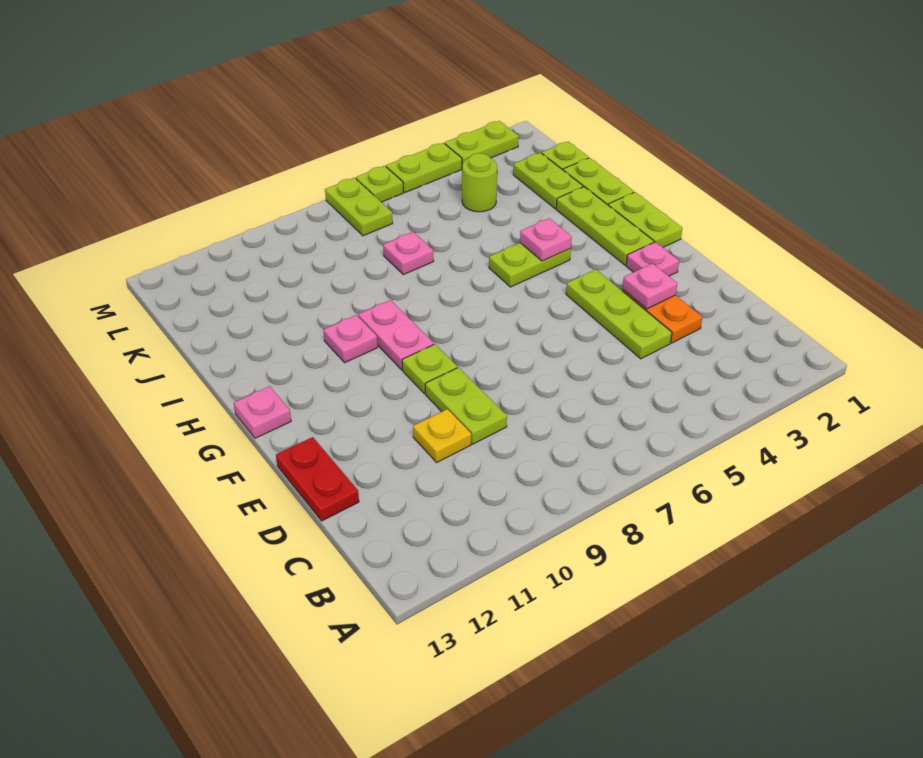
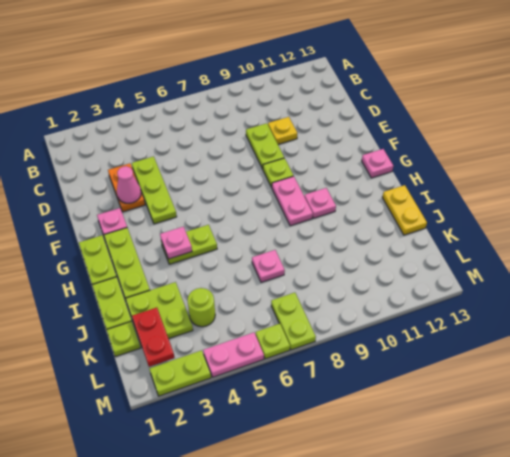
red 1x2 plate [276,437,359,521] -> red 1x2 plate moved to [132,308,175,367]
pink 1x1 plate [622,264,677,309] -> pink 1x1 cone [117,166,141,203]
none -> yellow 1x2 plate [382,185,427,235]
lime 1x2 plate [513,153,583,209] -> lime 2x2 plate [125,282,193,344]
lime 1x2 plate [386,143,462,192] -> pink 1x2 plate [203,333,264,377]

